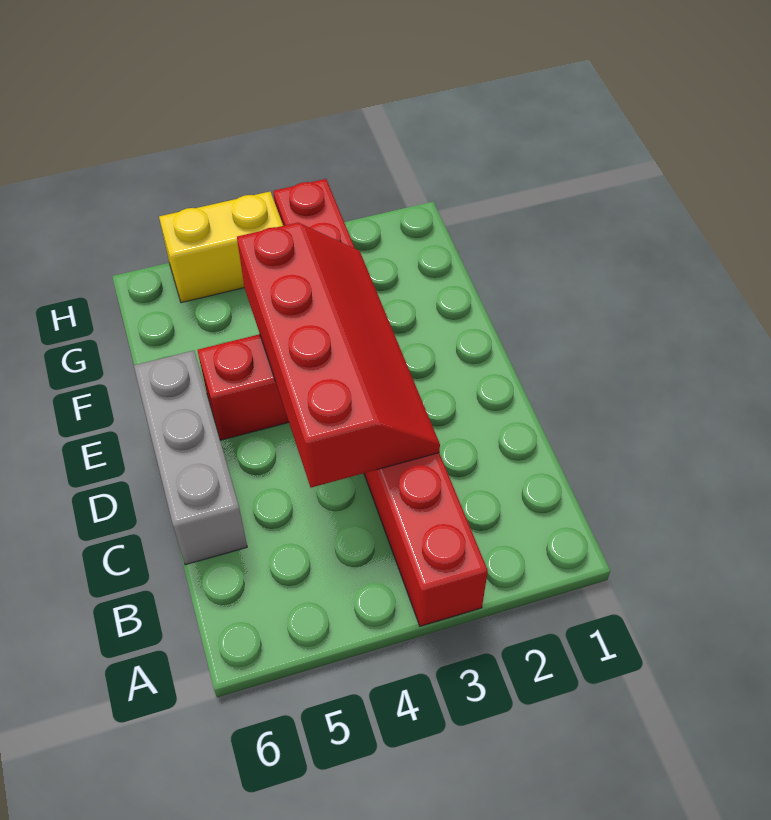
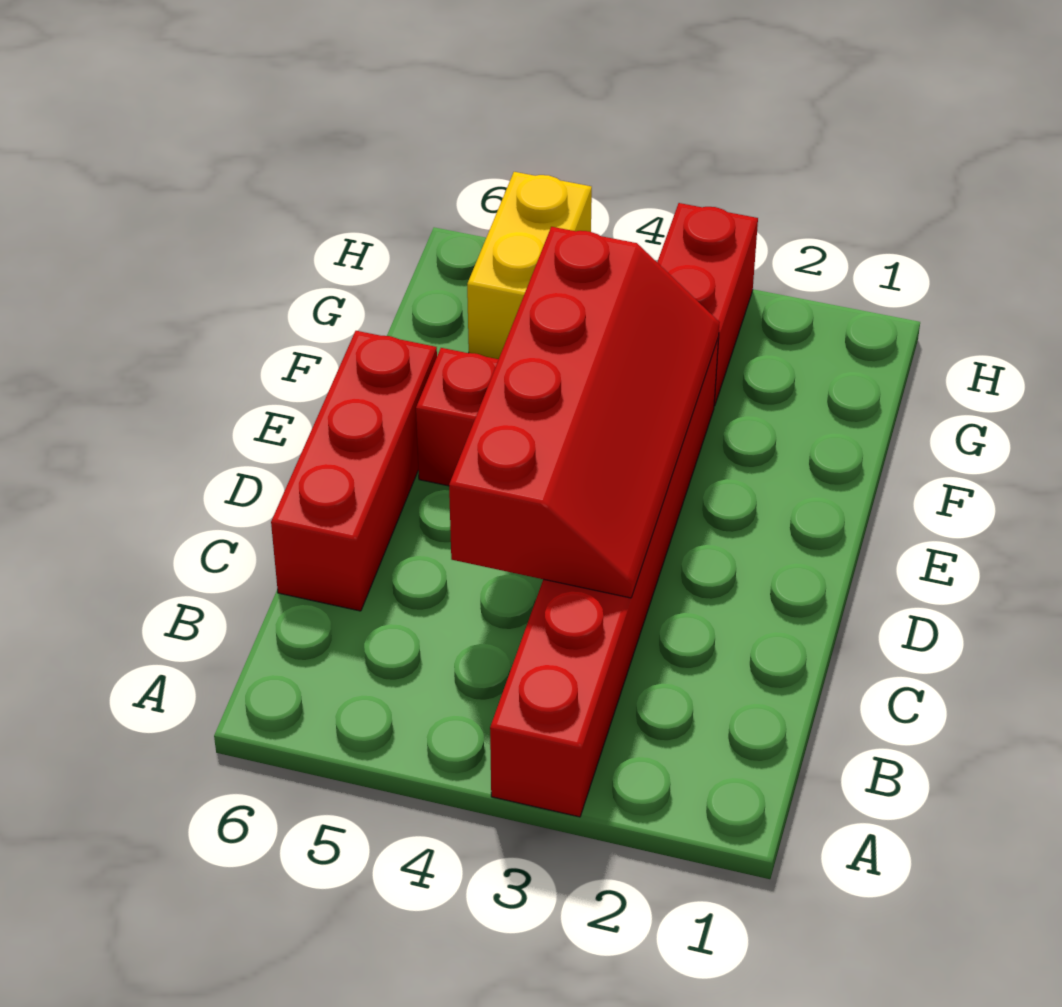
grey 1x3 brick [134,351,247,565] -> red 1x3 brick [271,331,437,611]
yellow 1x2 brick [159,192,283,303] -> yellow 1x2 brick turned to [467,172,592,359]

